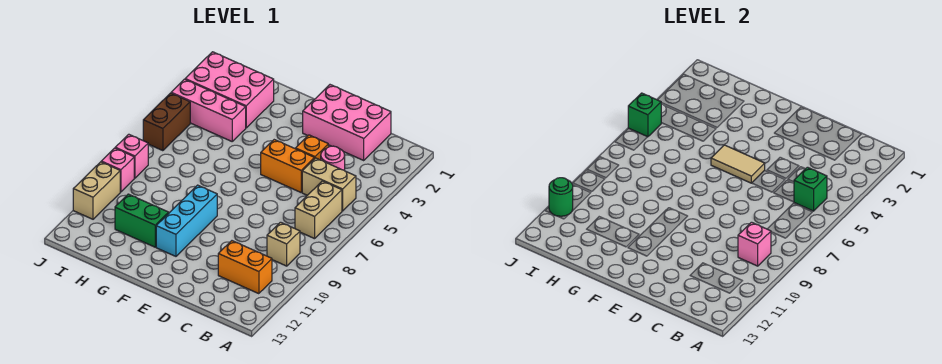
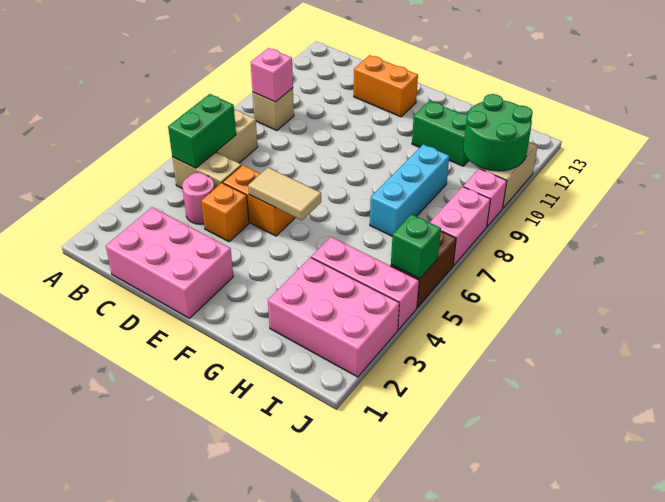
green 1x1 brick [794,167,827,211] -> green 1x2 brick [168,94,236,168]
orange 1x2 brick [218,241,272,294] -> orange 1x2 brick moved to [354,55,418,117]
cyan 1x3 brick [156,185,217,256] -> cyan 1x3 brick moved to [370,144,449,236]
pink 1x1 brick [115,134,148,178] -> pink 1x2 brick [430,187,491,266]
green 1x1 round brick [549,178,573,216] -> green 2x2 round brick [463,94,533,171]

